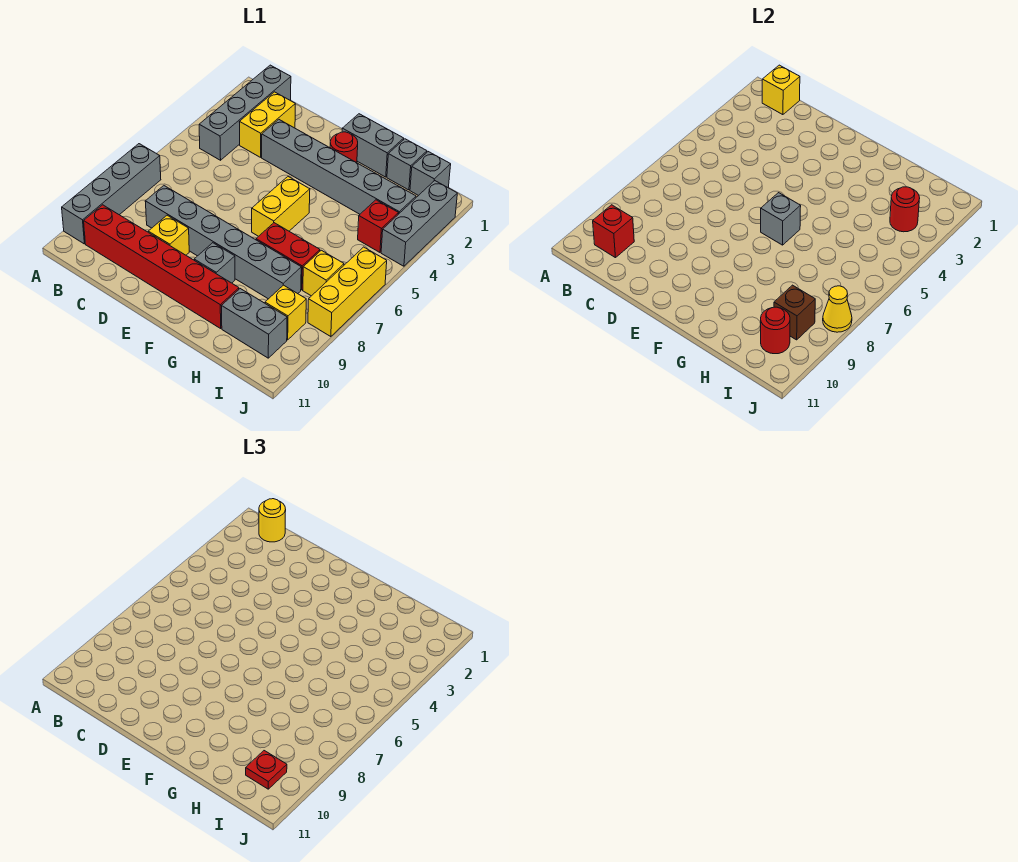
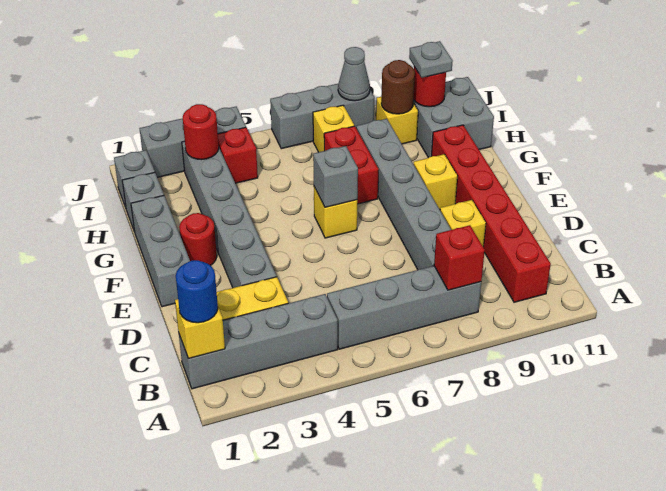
grey 1x4 brick [62,144,161,244] -> grey 1x4 brick moved to [327,266,481,349]
yellow 1x1 round brick [259,499,286,542] -> blue 1x1 round brick [176,260,218,323]
red 1x1 brick [593,205,634,258] -> red 1x1 brick moved to [434,225,485,290]
grey 1x2 brick [342,114,404,177] -> grey 1x3 brick [131,196,190,307]
yellow 1x2 brick [252,177,310,236] -> yellow 1x1 brick [314,187,357,238]
grey 1x1 brick [194,243,235,283] -> yellow 1x1 brick [414,154,457,209]
grey 1x2 brick [222,289,287,358] -> grey 2x2 brick [413,77,494,158]
brown 1x1 brick [774,285,815,340] -> brown 1x1 round brick [381,60,415,114]
red 1x1 plate [246,751,287,789] -> grey 1x1 plate [409,41,453,78]
yellow 1x3 brick [308,247,387,337] -> grey 1x3 brick [270,84,374,149]
yellow 1x1 cone [823,286,852,332] -> grey 1x1 cone [338,47,370,101]

